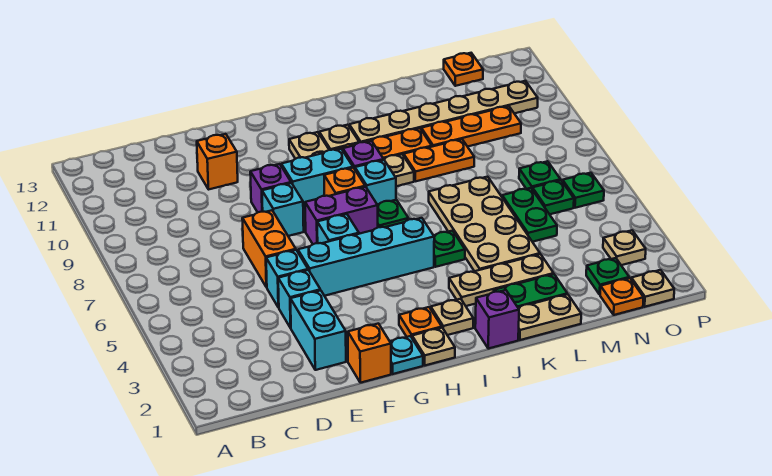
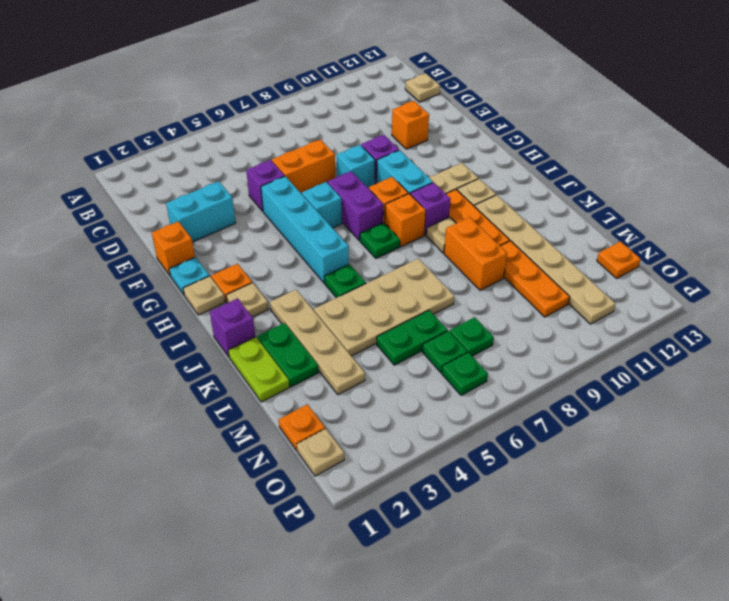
cyan 1x1 brick [278,270,320,328] -> none
cyan 1x1 brick [266,250,308,308] -> purple 1x1 brick [246,160,285,211]
cyan 1x1 brick [355,160,396,204] -> orange 1x1 brick [385,194,426,247]
tan 1x3 plate [449,254,554,306] -> tan 1x4 plate [270,290,365,395]
tan 1x2 plate [518,294,581,340] -> lime 1x2 plate [228,337,289,402]
orange 1x2 plate [404,139,474,181] -> orange 1x2 brick [444,217,507,290]
green 1x1 plate [586,258,629,294] -> none
tan 1x1 plate [603,230,646,265] -> tan 1x1 plate moved to [405,73,440,102]

